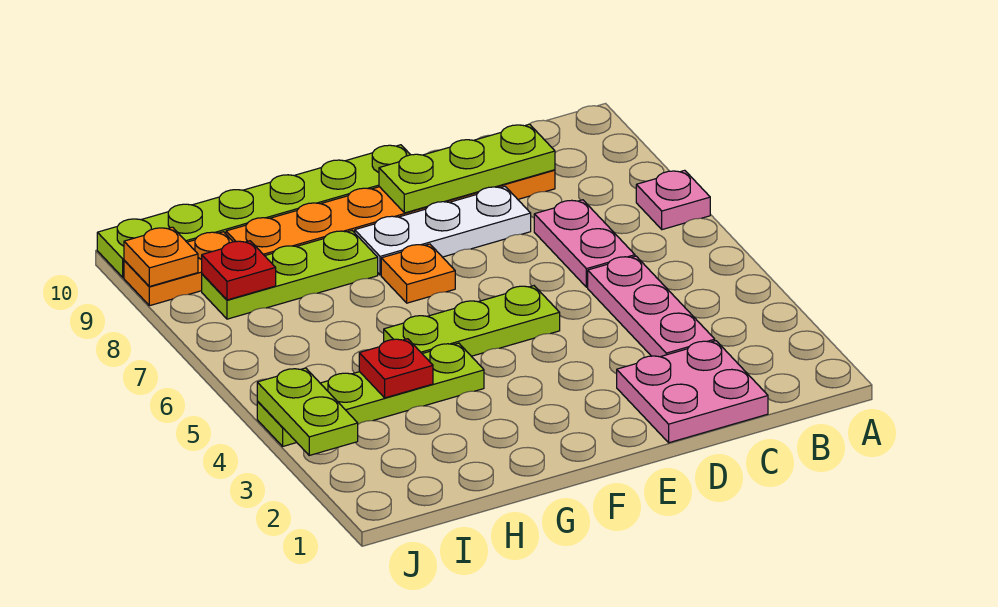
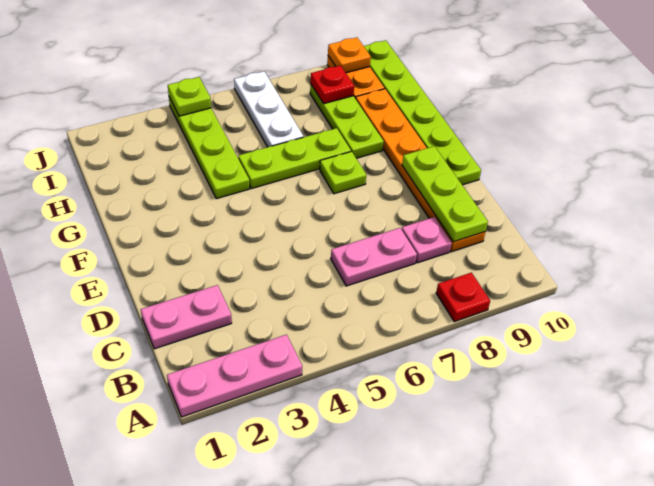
pink 1x1 plate [636,170,710,230] -> pink 1x1 plate moved to [402,217,452,263]
pink 2x2 plate [617,341,768,443] -> pink 1x2 plate [141,285,232,349]
pink 1x3 plate [588,256,715,357] -> pink 1x3 plate moved to [167,335,302,417]
white 1x3 plate [355,187,531,275] -> white 1x3 plate moved to [234,71,304,147]
lime 1x3 plate [384,286,560,356] -> lime 1x3 plate turned to [238,128,351,189]
orange 1x1 plate [381,244,455,303] -> lime 1x1 plate [320,151,366,194]
red 1x1 plate [359,339,433,398] -> red 1x1 plate moved to [436,273,490,322]
lime 1x2 plate [257,368,358,455] -> lime 1x1 plate [168,77,211,116]

